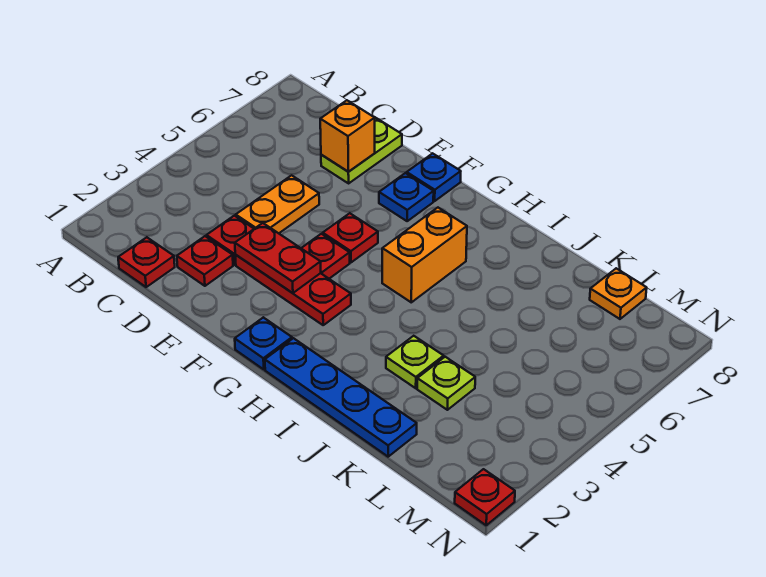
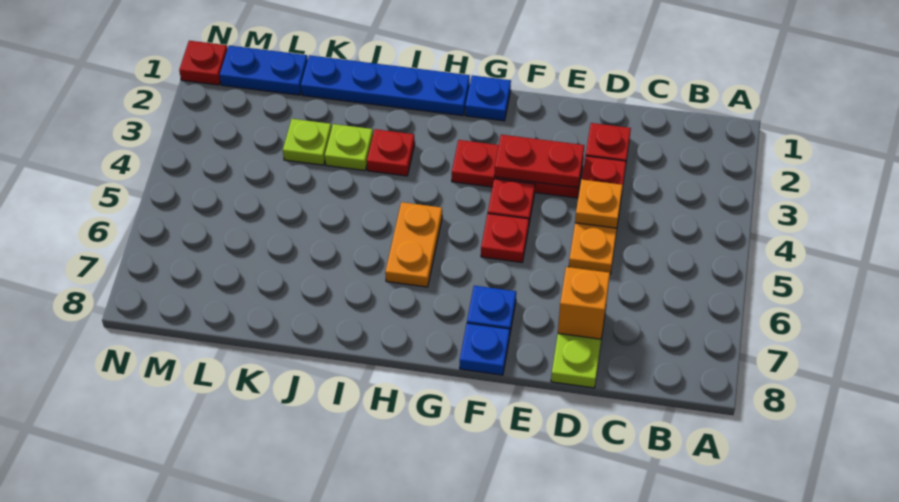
red 1x1 plate [118,237,175,287] -> red 1x1 plate moved to [367,129,415,176]
orange 1x2 brick [382,208,467,302] -> orange 1x2 plate [385,202,442,287]
none -> blue 1x2 plate [220,46,308,95]
orange 1x1 plate [590,268,647,319] -> orange 1x1 plate moved to [575,179,623,228]

